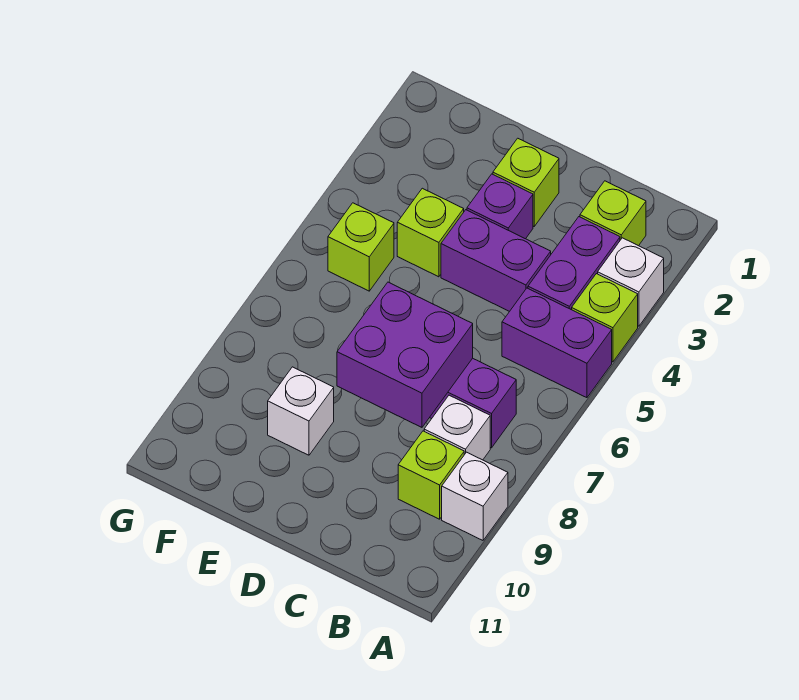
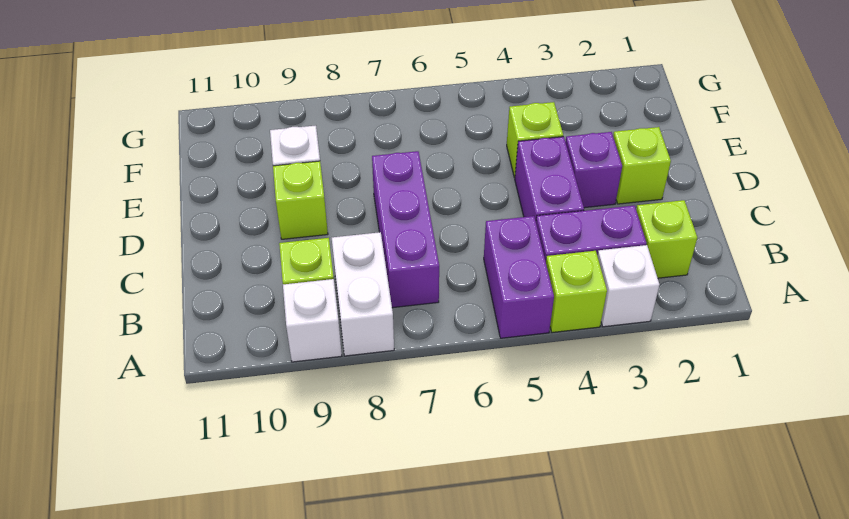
white 1x1 brick [424,395,490,460] -> white 1x2 brick [332,232,394,356]
purple 2x2 brick [337,282,473,427] -> none
lime 1x1 brick [328,203,394,291] -> lime 1x1 brick moved to [273,161,328,239]

